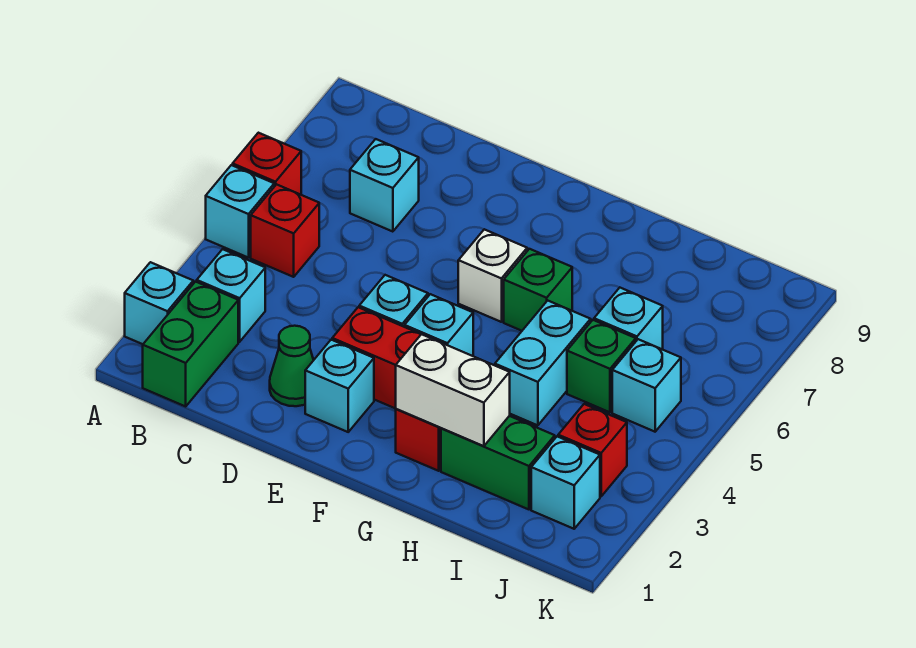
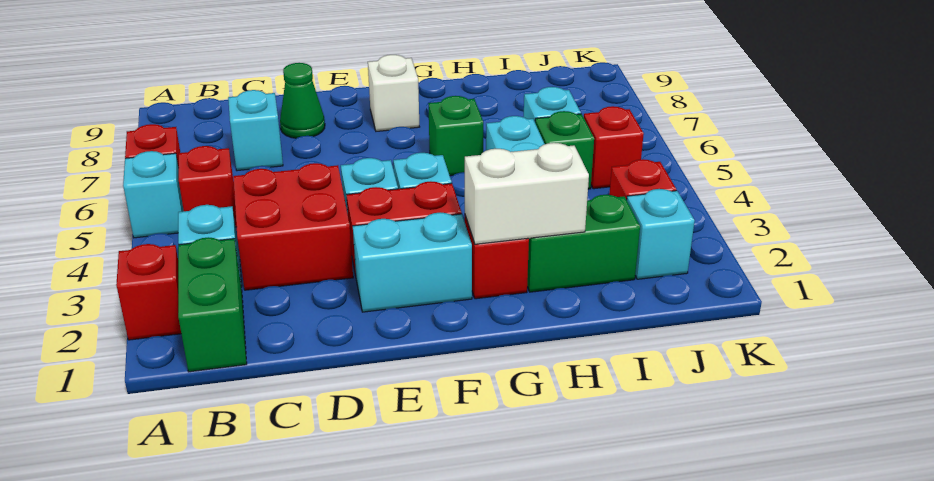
cyan 1x1 brick [125,262,193,344] -> red 1x1 brick [116,244,181,340]
none -> red 2x2 brick [233,163,353,290]
green 1x1 cone [270,326,314,406] -> green 1x1 cone moved to [280,63,325,138]
cyan 1x1 brick [305,340,374,432] -> cyan 1x2 brick [353,212,472,312]
white 1x1 brick [458,229,527,322] -> white 1x1 brick moved to [368,55,419,131]
cyan 1x1 brick [612,339,681,432] -> red 1x1 brick [584,106,644,189]

